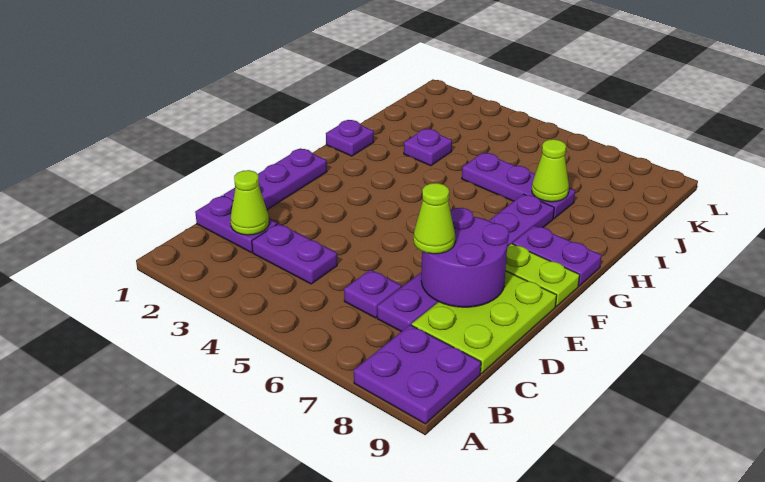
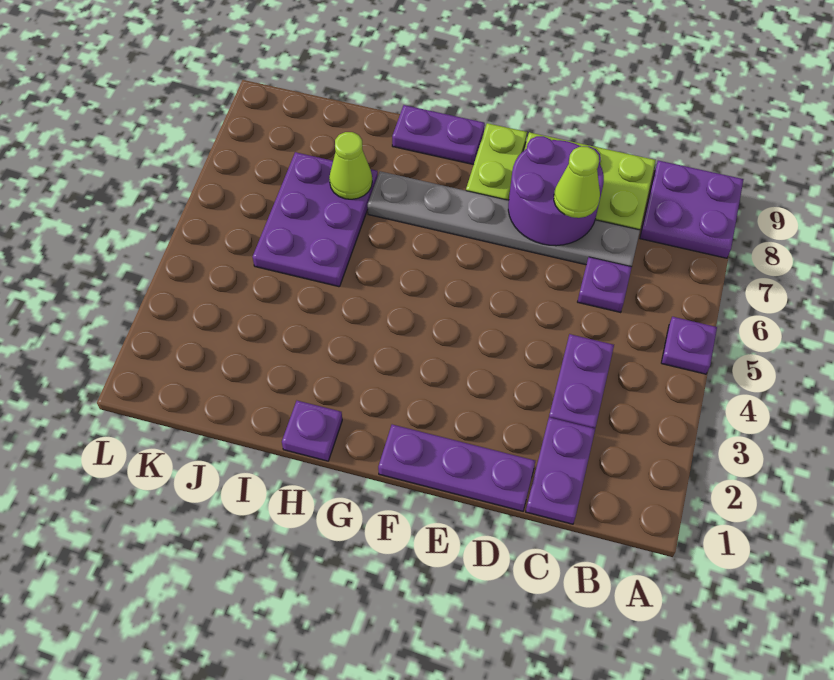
lime 1x1 cone [231,170,269,235] -> none
purple 1x6 plate [377,194,554,332] -> grey 1x6 plate [368,171,640,267]
purple 1x2 plate [512,225,602,286] -> purple 1x2 plate turned to [392,105,485,165]
purple 1x1 plate [404,129,452,166] -> purple 1x1 plate moved to [661,317,717,374]
purple 1x3 plate [462,153,575,219] -> purple 2x3 plate [253,152,378,287]

